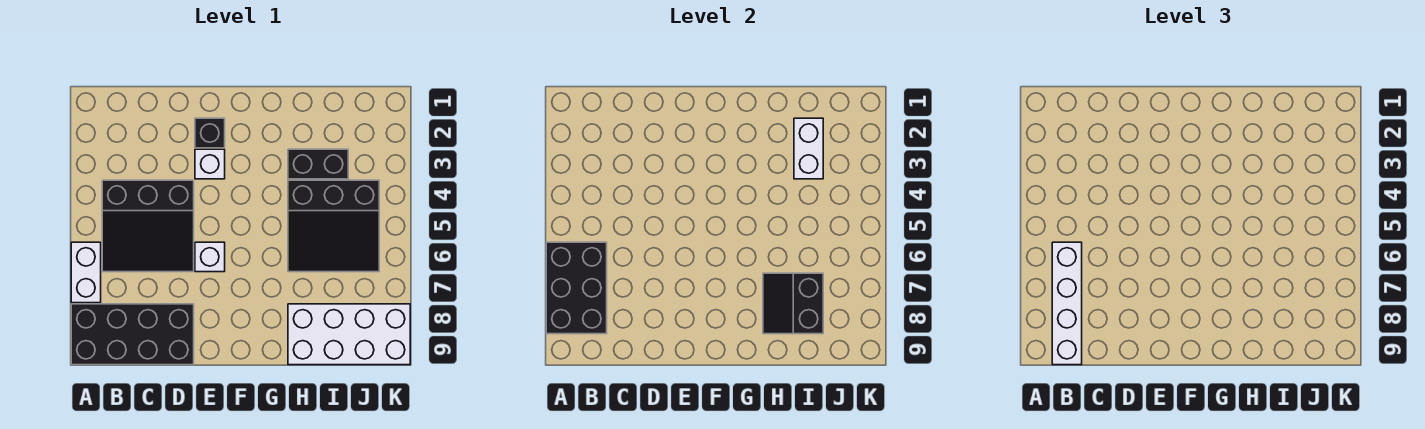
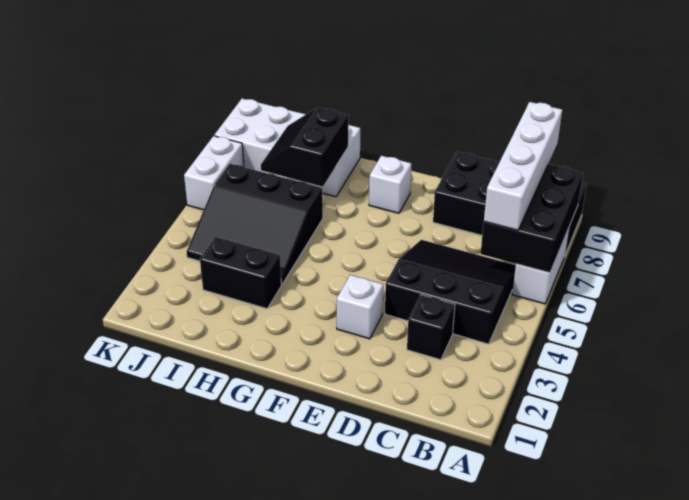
black 1x1 brick [195,118,225,148] -> black 1x1 brick moved to [407,295,455,360]
white 1x1 brick [195,242,225,272] -> white 1x1 brick moved to [369,156,411,213]
black 3x3 slope [288,180,379,272] -> black 3x3 slope turned to [186,164,323,285]
black 2x2 slope [763,273,823,334] -> black 2x2 slope turned to [261,107,348,187]
white 1x2 brick [794,118,823,179] -> white 1x2 brick moved to [184,136,244,210]

